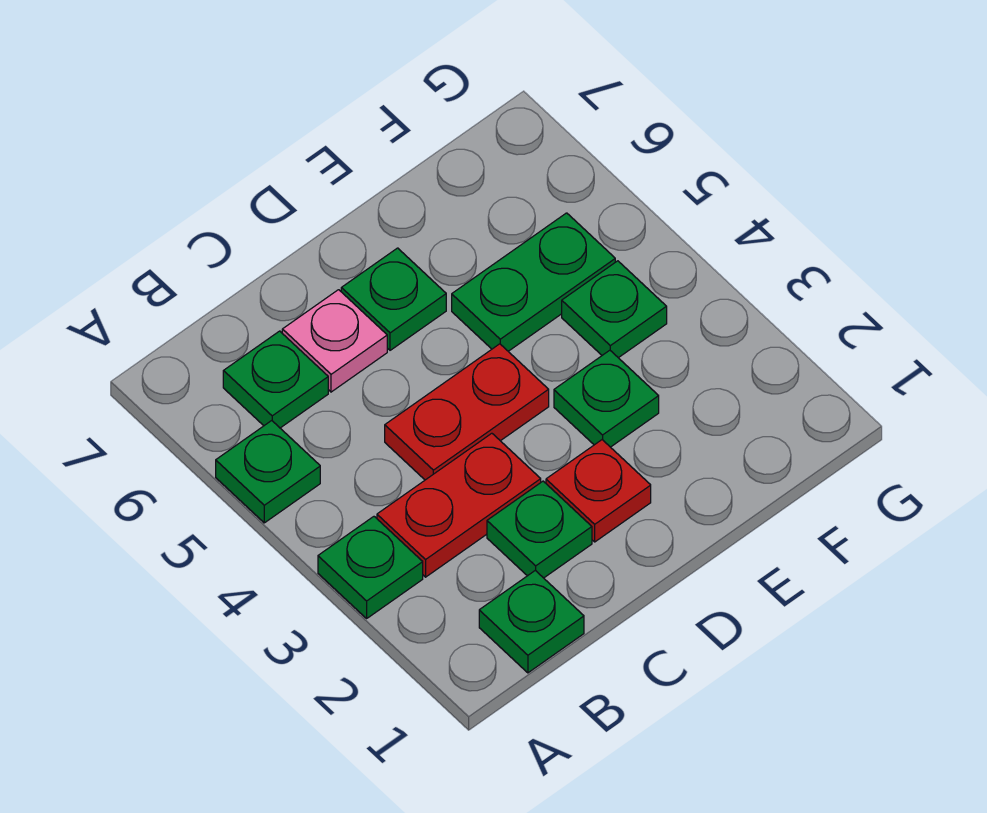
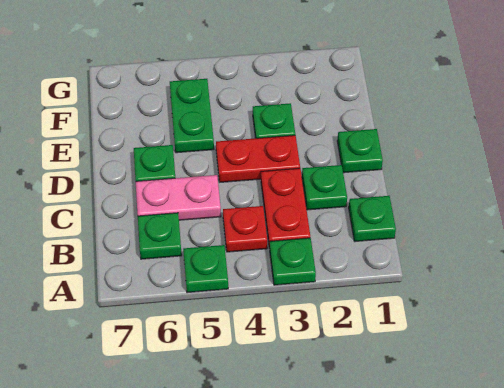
red 1x2 plate [385,344,549,480] -> red 1x2 plate turned to [216,135,300,182]
pink 1x1 plate [282,290,387,392] -> pink 1x2 plate [136,175,221,220]
red 1x1 plate [546,440,651,542] -> red 1x1 plate moved to [223,206,267,252]
green 1x1 plate [562,261,667,358] -> green 1x1 plate moved to [337,129,383,173]

